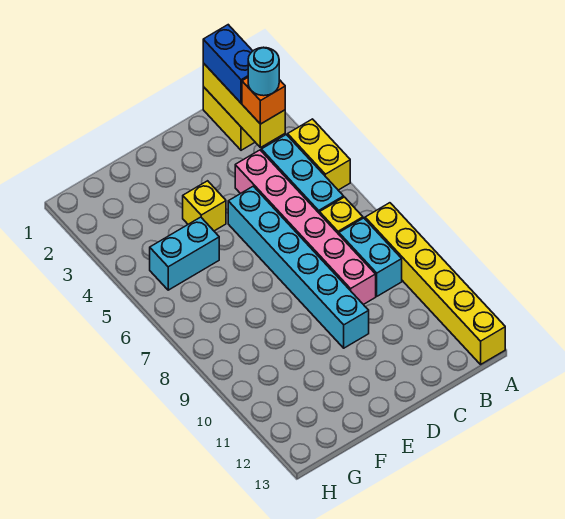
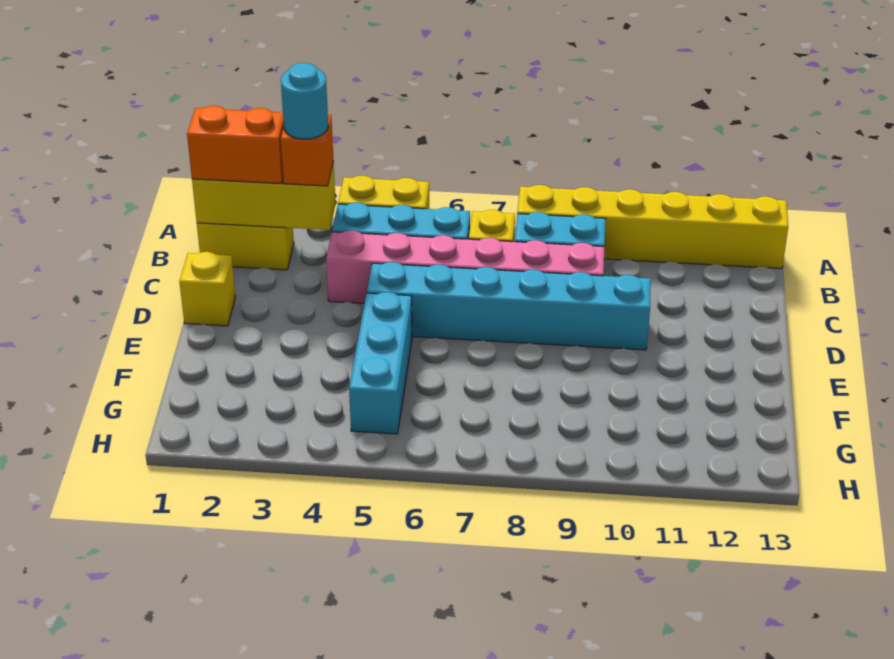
blue 1x2 brick [203,25,252,103] -> orange 1x2 brick [187,106,284,184]
yellow 1x1 brick [183,181,226,231] -> yellow 1x1 brick moved to [179,252,235,326]
cyan 1x2 brick [150,217,219,290] -> cyan 1x3 brick [349,292,412,434]

